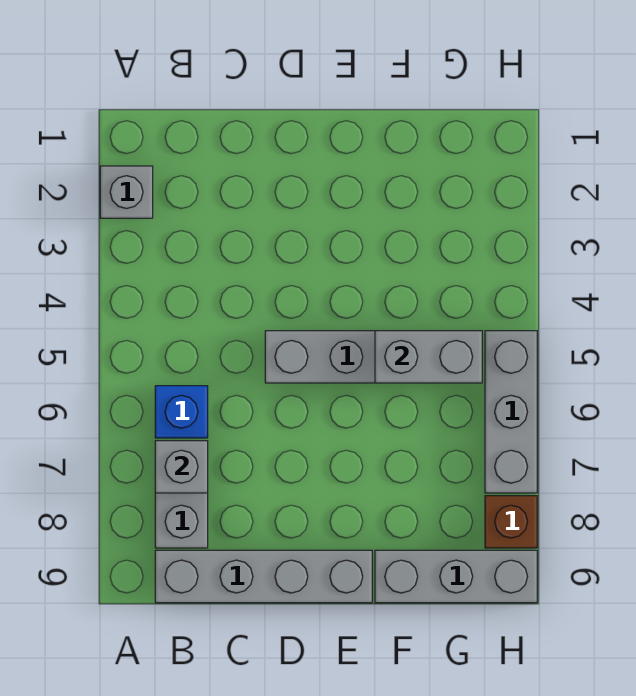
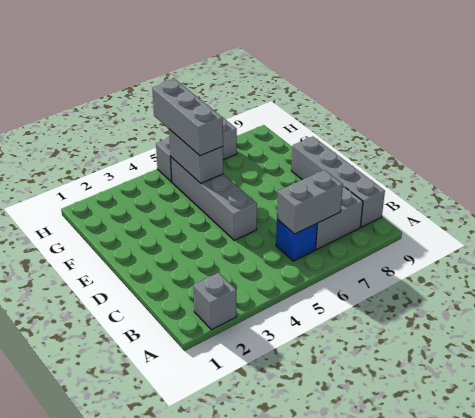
grey 1x1 brick [155,441,208,493] -> grey 1x2 brick [277,170,343,234]
grey 1x3 brick [375,550,537,603] -> grey 1x3 brick moved to [152,79,223,156]
brown 1x1 brick [485,496,537,548] -> none

